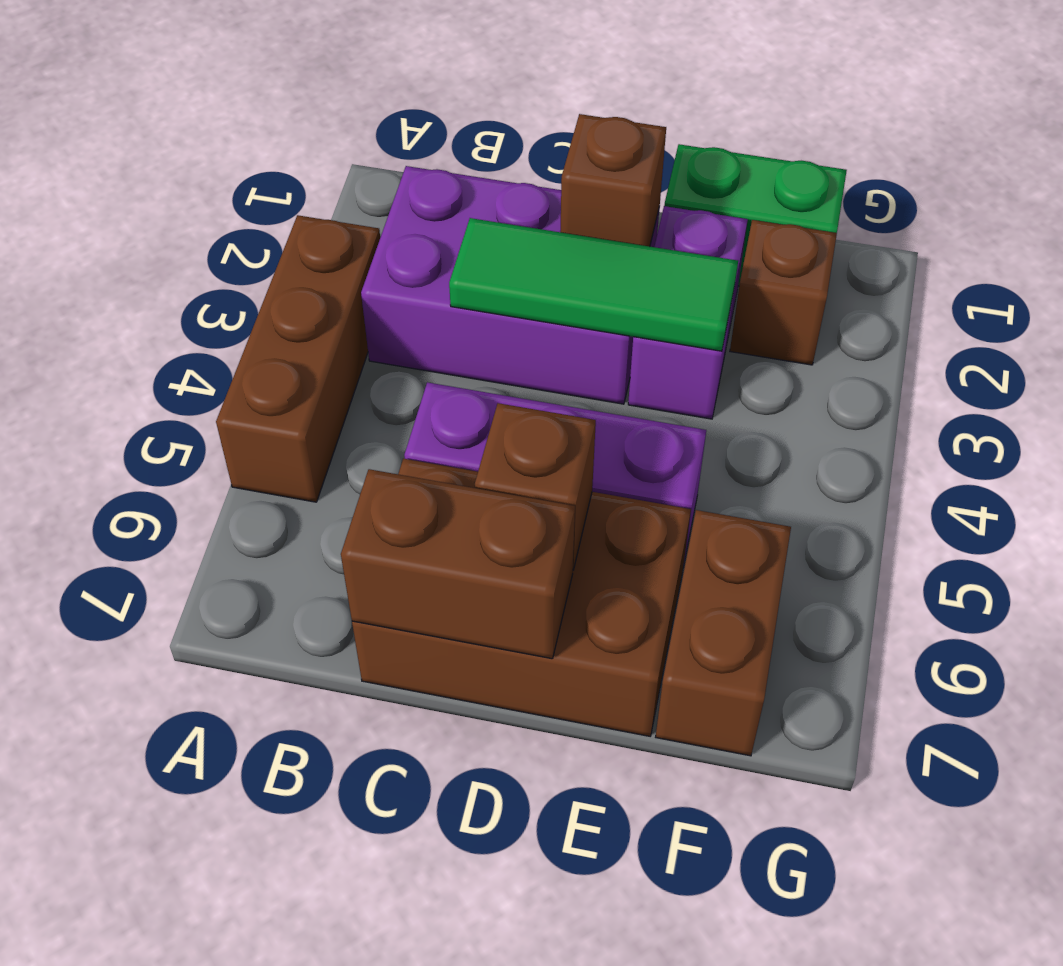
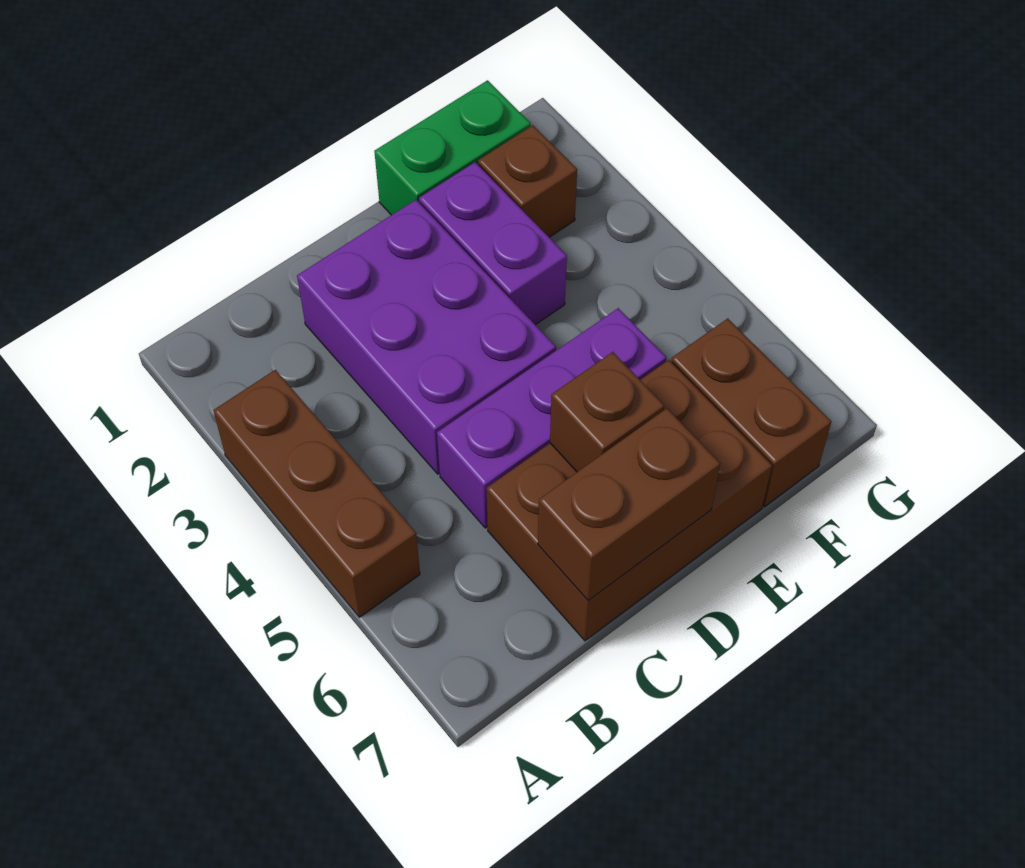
purple 2x3 brick [361,166,660,404] -> purple 2x3 brick turned to [297,200,556,474]
green 1x3 tile [449,218,738,351] -> none
brown 1x1 brick [560,114,666,247] -> none

